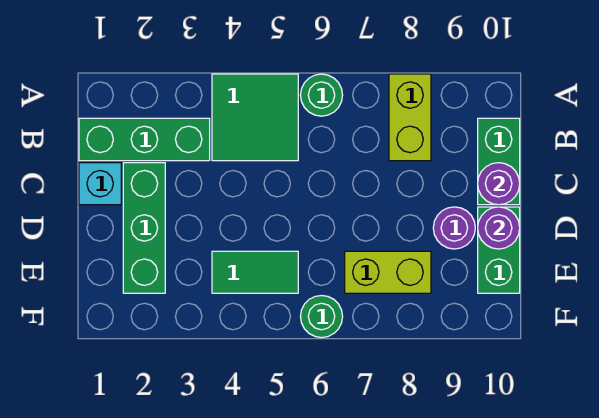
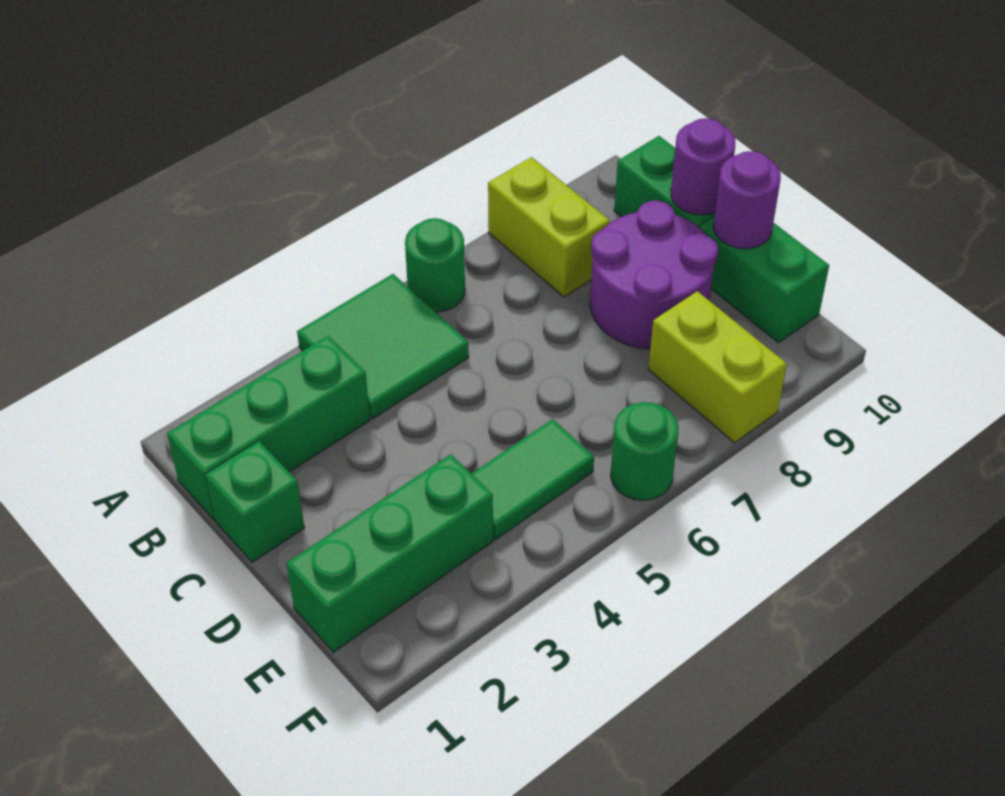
cyan 1x1 brick [79,163,121,205] -> green 1x1 brick [205,441,304,562]
green 1x3 brick [123,163,165,293] -> green 1x3 brick turned to [286,454,493,652]
purple 1x1 round brick [433,207,475,249] -> purple 2x2 round brick [590,201,718,349]
lime 1x2 brick [345,251,431,293] -> lime 1x2 brick turned to [648,291,787,443]

